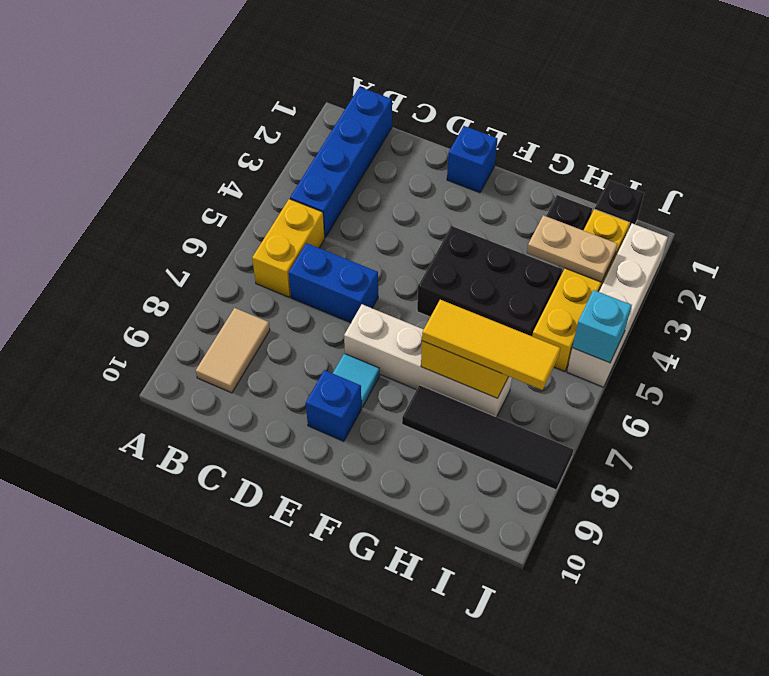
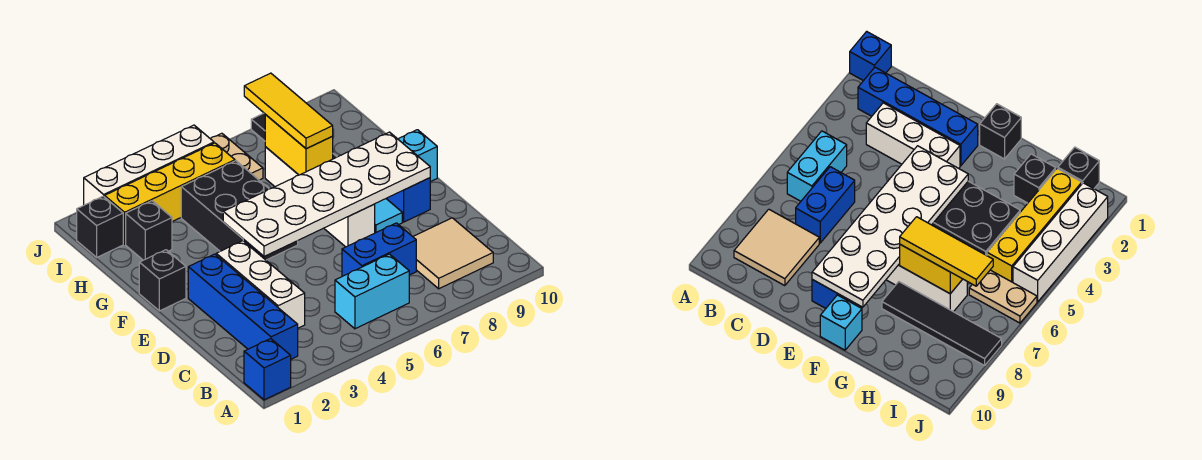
blue 1x4 brick [290,87,392,238] -> blue 1x4 brick turned to [188,254,298,359]
yellow 1x2 brick [252,199,325,297] -> cyan 1x2 brick [335,254,409,329]
tan 1x2 tile [196,308,270,393] -> tan 2x2 tile [413,218,493,289]
none -> white 1x3 brick [216,241,305,328]
blue 1x2 brick [289,243,378,323] -> blue 1x2 brick turned to [342,223,416,276]
blue 1x1 brick [447,126,498,193] -> blue 1x1 brick moved to [244,339,291,400]
none -> white 2x6 plate [223,132,430,256]
none -> black 1x1 brick [139,250,186,311]
tan 1x2 plate [527,215,617,282] -> tan 1x2 plate moved to [211,133,263,180]
cyan 1x1 brick [572,290,632,363] -> cyan 1x1 brick moved to [398,130,437,182]

